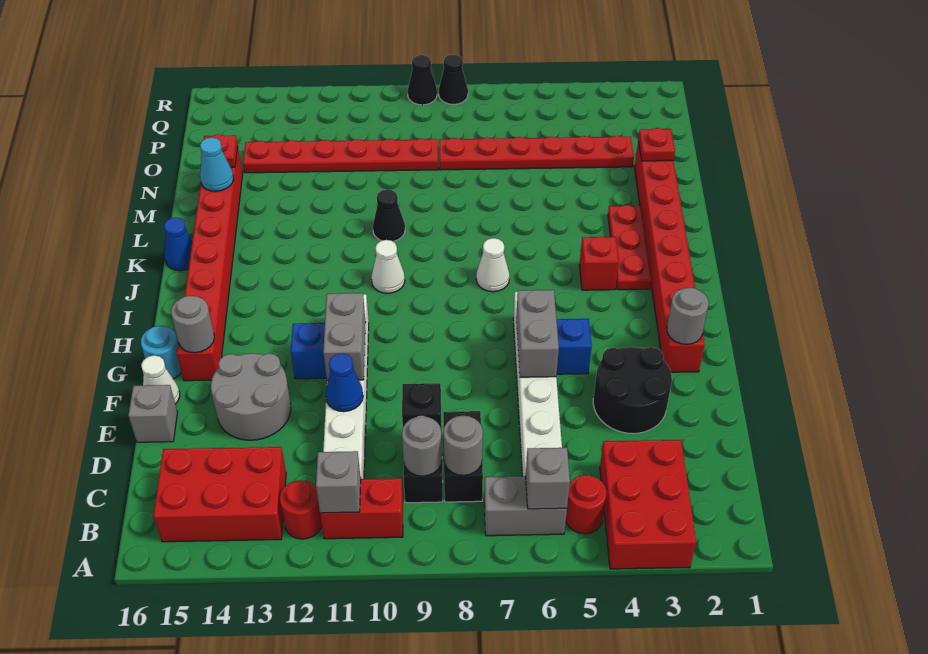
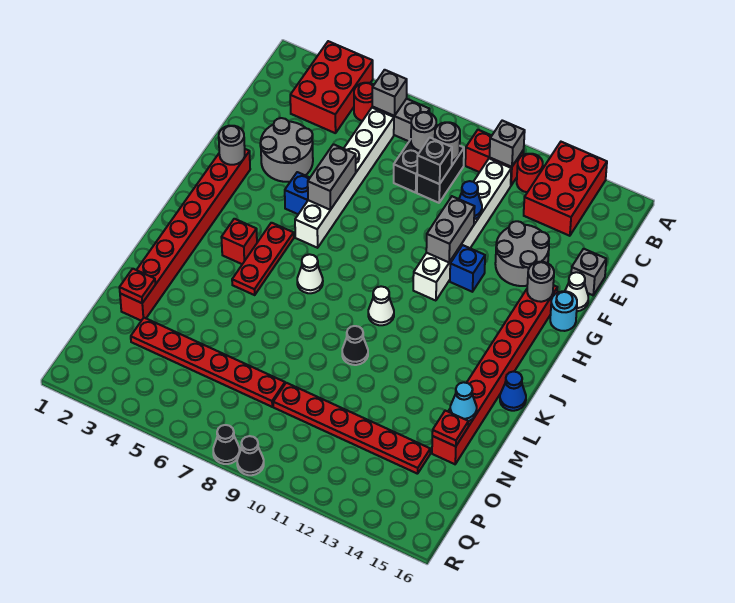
red 2x3 brick [154,447,286,542] -> red 2x3 brick turned to [524,142,607,236]
black 2x2 round brick [593,347,672,434] -> grey 2x2 round brick [260,118,313,182]
red 1x3 plate [608,205,652,290] -> red 1x3 plate moved to [232,223,294,295]

